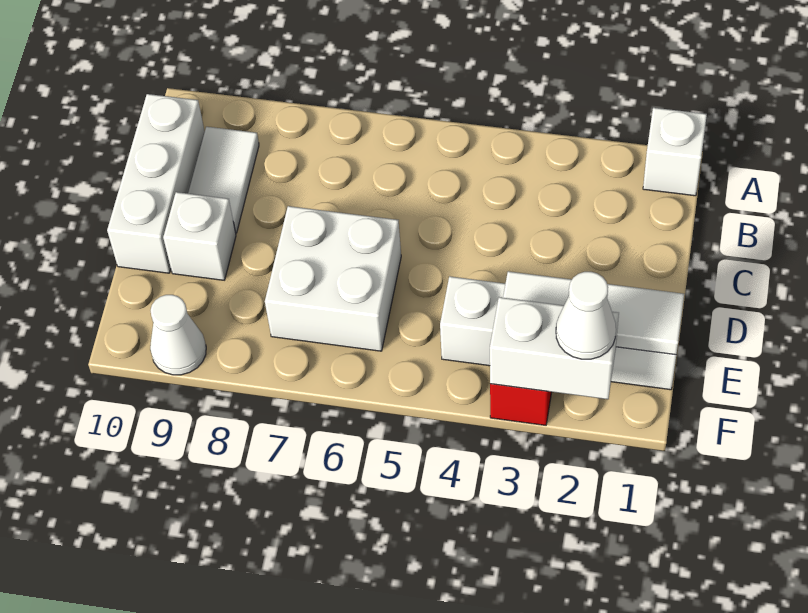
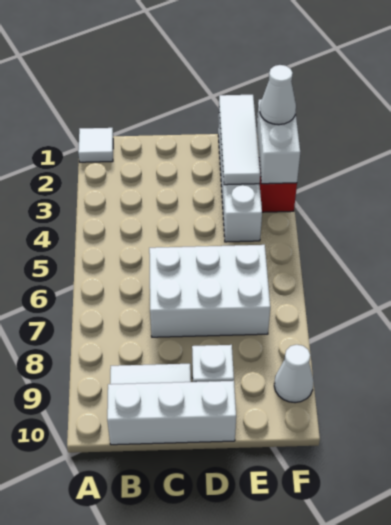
white 1x1 brick [643,108,707,196] -> white 1x1 tile [78,128,113,162]
white 2x2 brick [265,206,401,351] -> white 2x3 brick [149,245,270,337]

